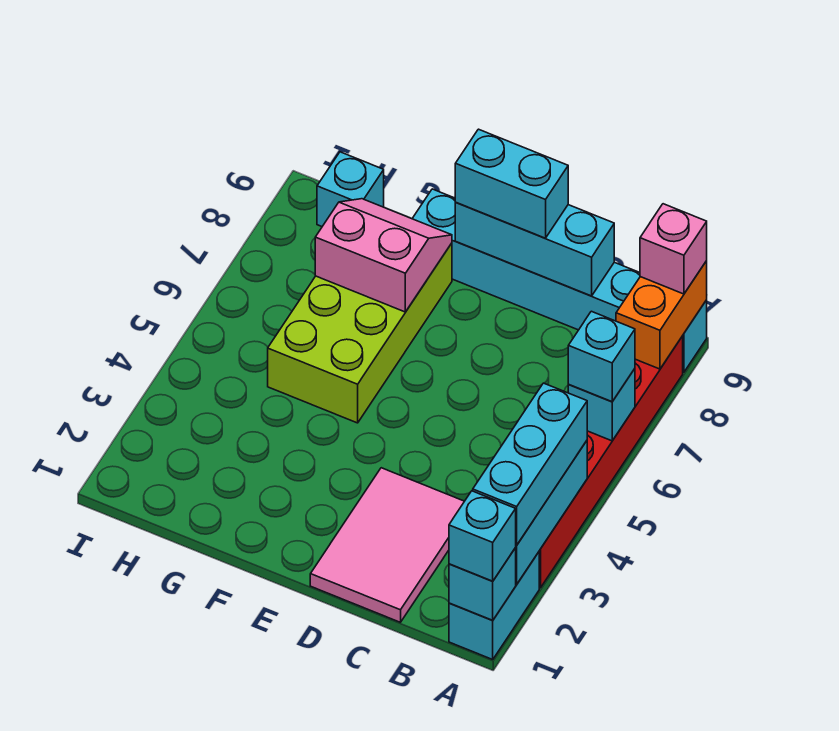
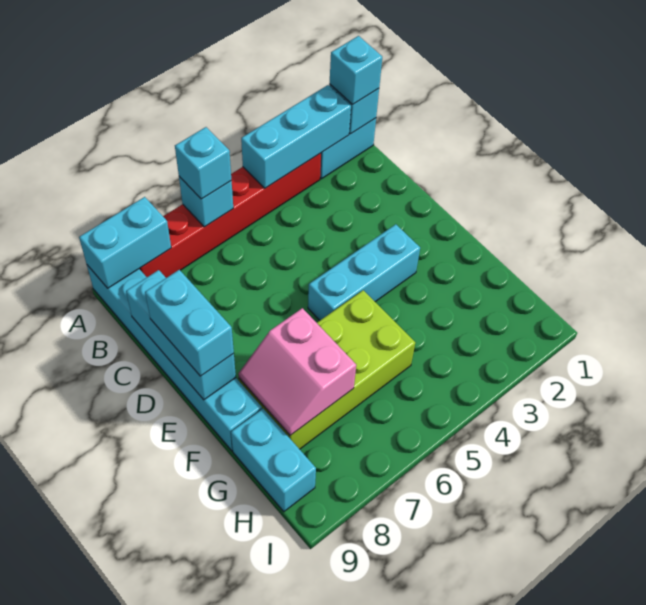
cyan 1x3 brick [473,383,587,545] -> cyan 1x3 brick moved to [308,224,420,320]
orange 1x2 brick [616,261,707,369] -> cyan 1x2 brick [79,197,171,288]
pink 1x1 brick [640,204,707,294] -> none
pink 2x3 tile [310,468,464,622] -> none
cyan 1x1 brick [317,152,384,226] -> cyan 1x2 brick [231,409,316,512]

